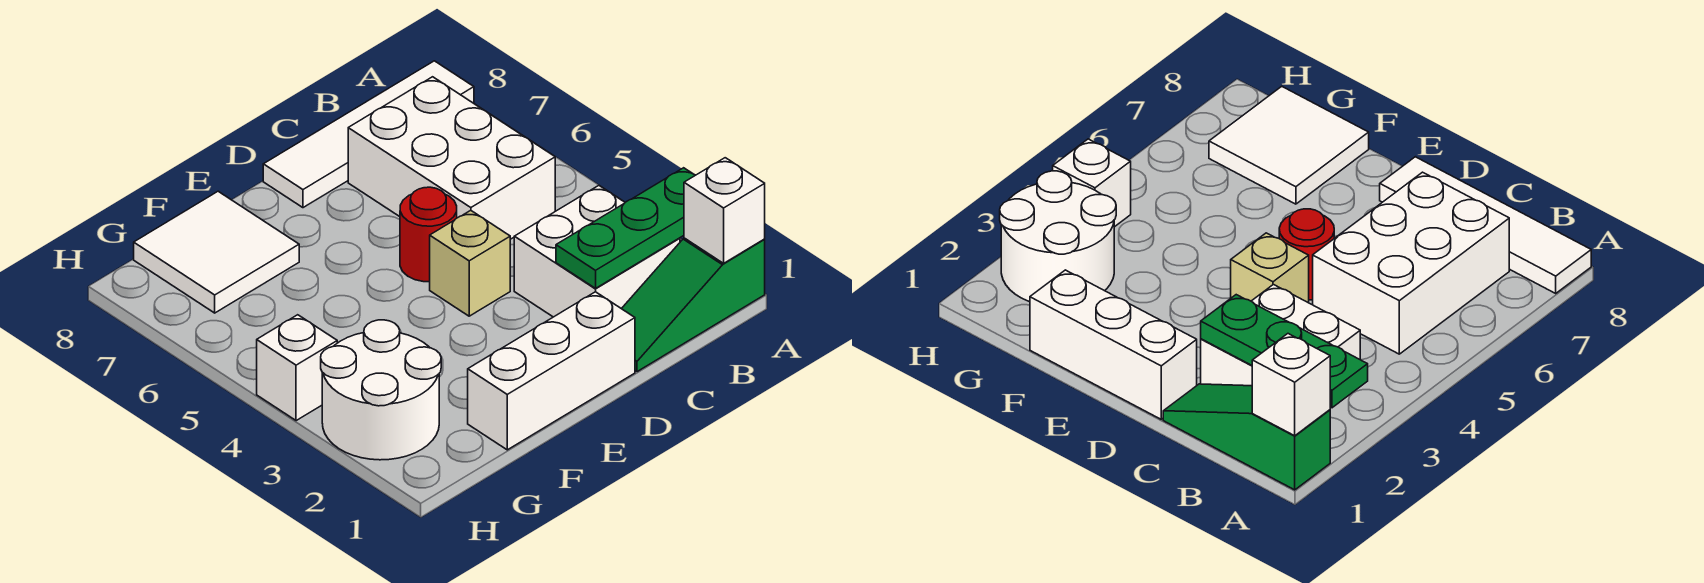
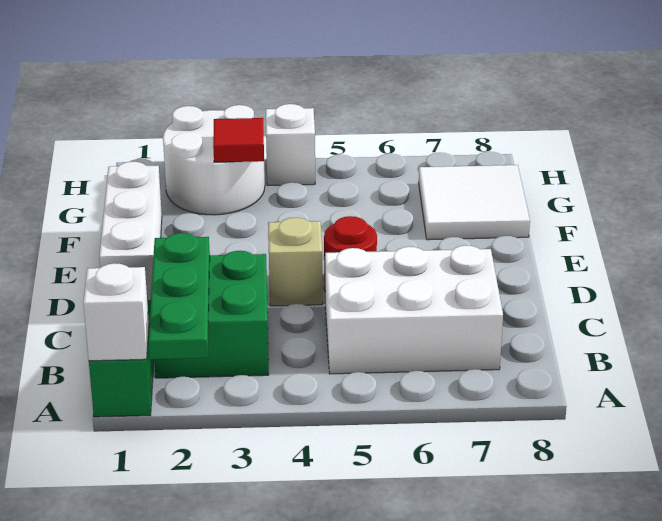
white 1x4 tile [263,61,474,208] -> none
white 2x2 brick [514,186,680,317] -> green 2x2 brick [154,251,269,378]
none -> red 1x1 tile [213,118,264,162]

